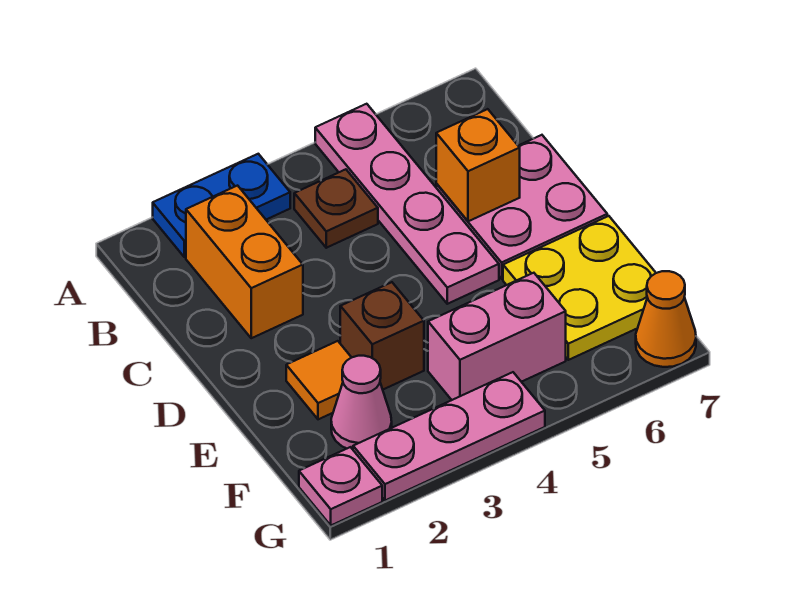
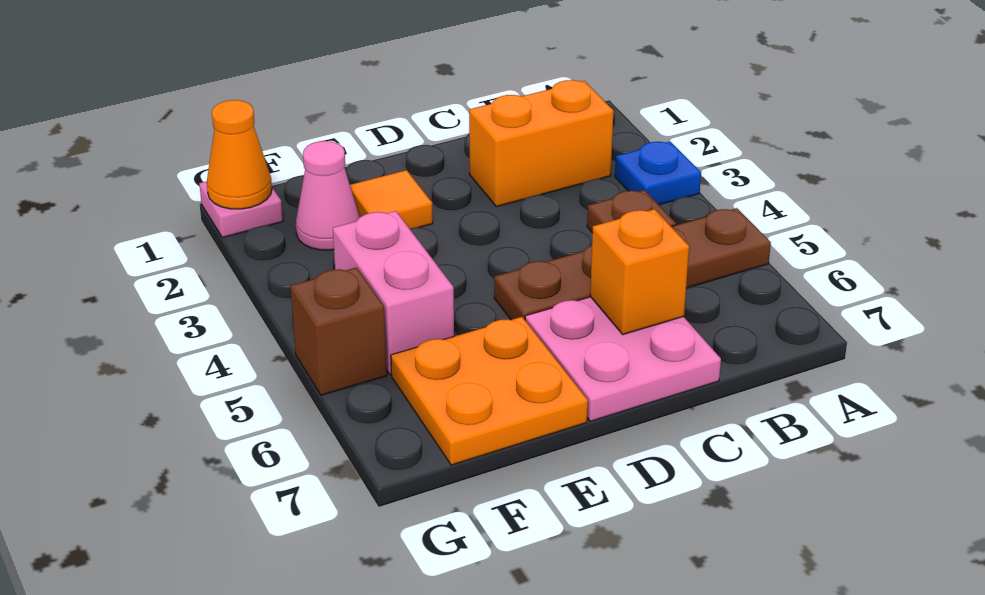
blue 1x2 plate [153,154,290,257] -> blue 1x1 plate [615,142,701,205]
pink 1x4 plate [315,104,499,304] -> brown 1x4 plate [494,208,771,320]
brown 1x1 brick [340,282,424,389] -> brown 1x1 brick moved to [290,267,387,395]
yellow 2x2 plate [503,216,656,360] -> orange 2x2 plate [391,317,588,465]
pink 1x3 plate [353,372,545,501] -> none
orange 1x1 cone [636,271,696,367] -> orange 1x1 cone moved to [207,100,272,209]

